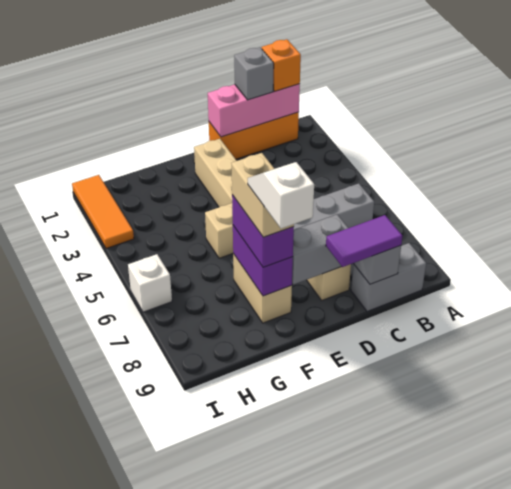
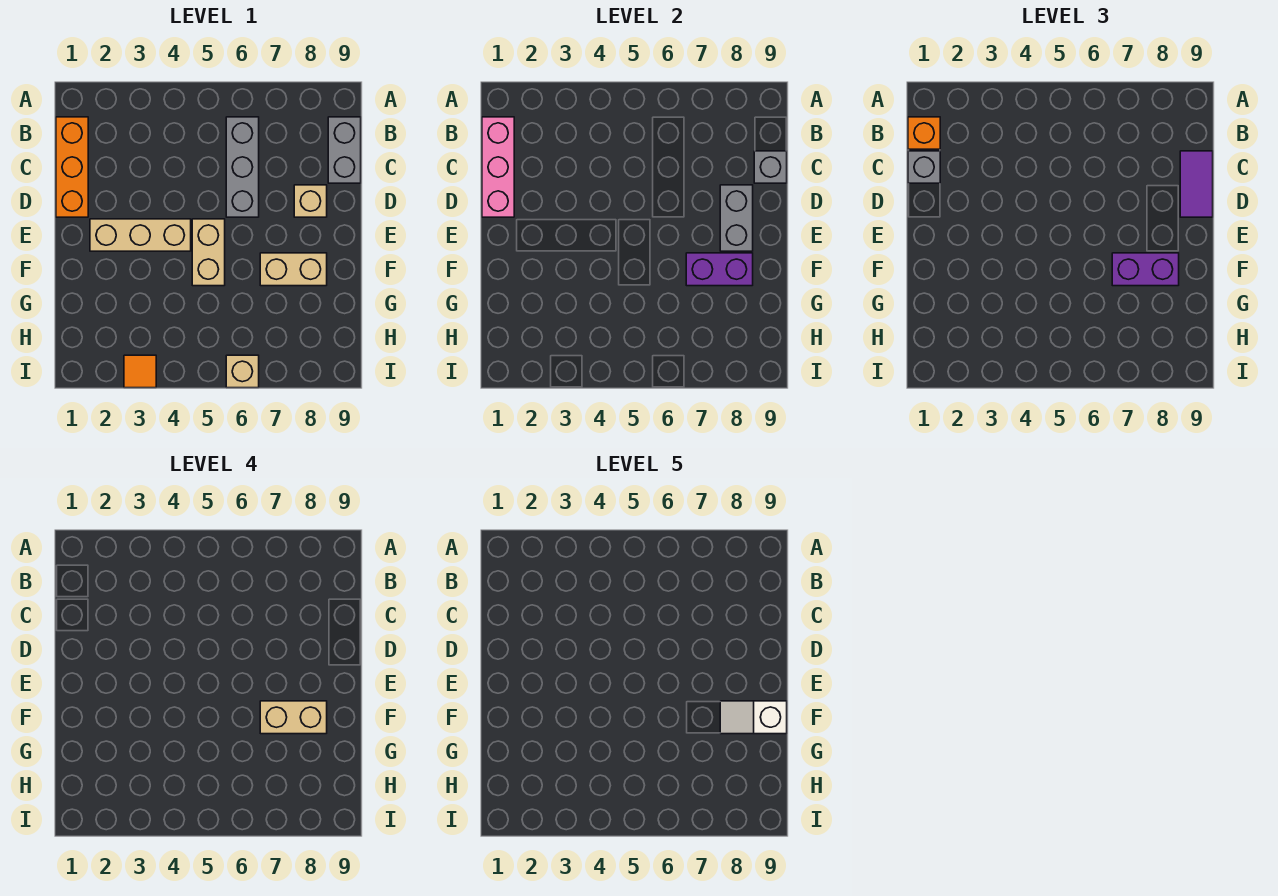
orange 1x3 tile [72,175,134,248] -> orange 1x1 tile [124,355,156,388]
white 1x1 brick [128,254,172,312] -> tan 1x1 brick [226,355,259,388]

